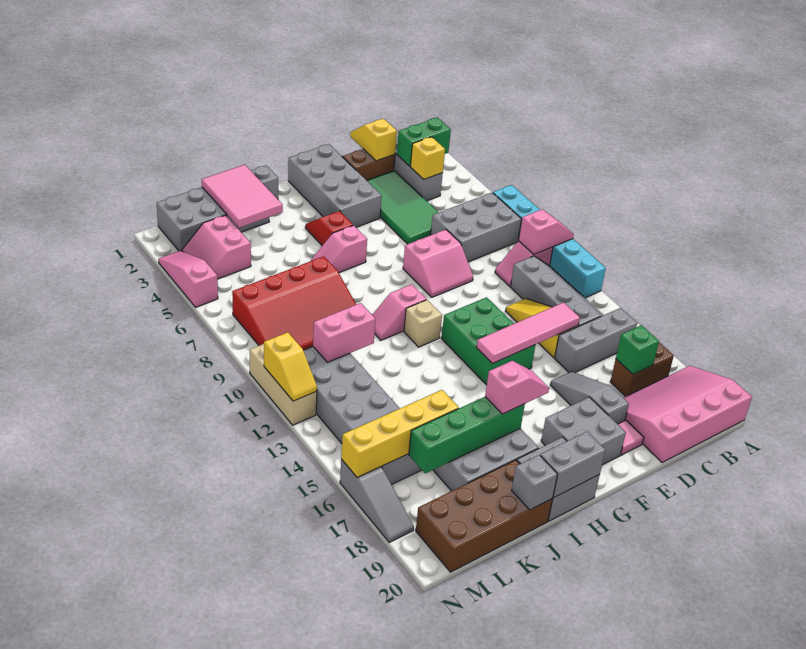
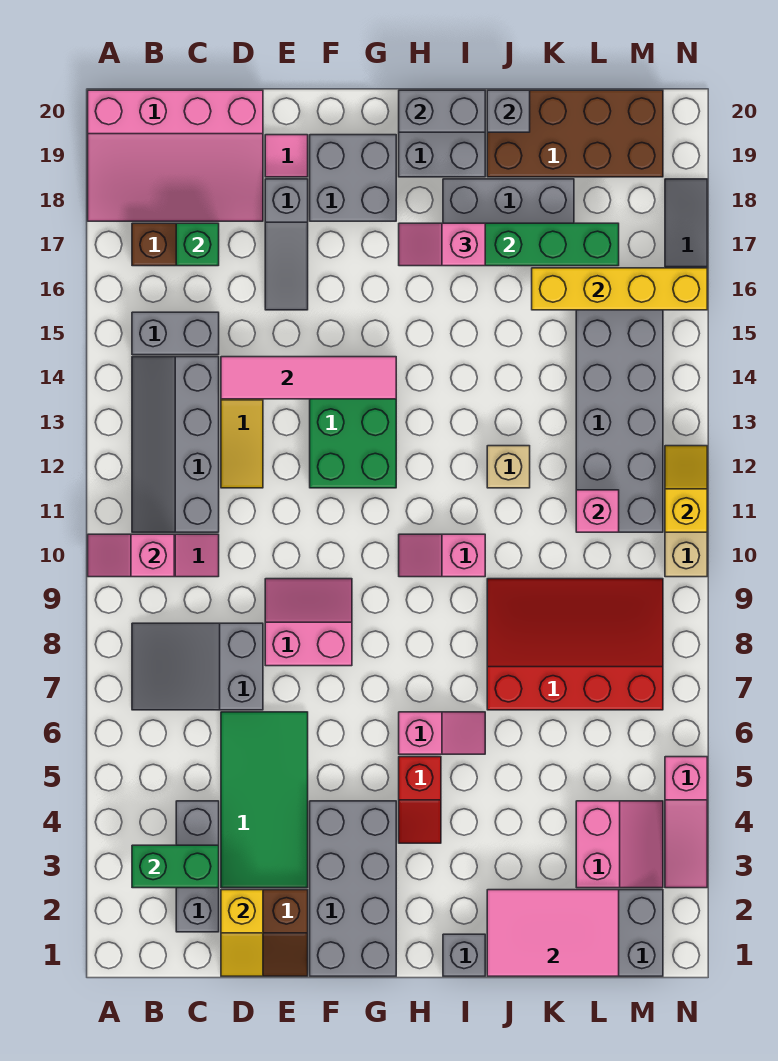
cyan 1x6 brick [493,185,606,298] -> none
grey 2x3 brick [431,193,522,262] -> grey 2x3 slope [132,623,263,710]
grey 1x3 brick [555,308,637,373] -> grey 1x2 brick [132,312,219,355]
yellow 1x1 brick [410,137,445,179] -> none
pink 1x2 slope [372,284,427,340] -> pink 1x2 slope turned to [399,534,485,577]
tan 1x1 brick [404,300,442,347] -> tan 1x1 brick moved to [487,446,530,488]
pink 2x3 tile [202,165,283,228] -> pink 2x3 tile turned to [487,890,619,976]
pink 1x2 brick [313,303,376,362] -> pink 1x1 brick [576,490,619,532]

